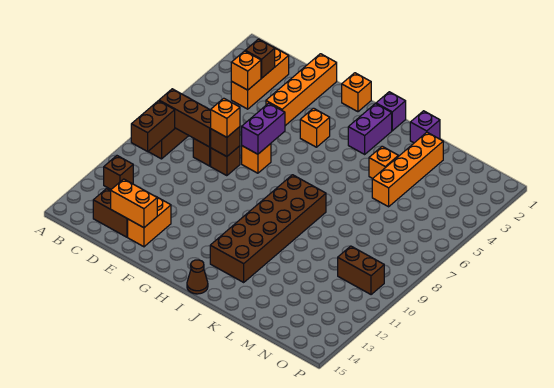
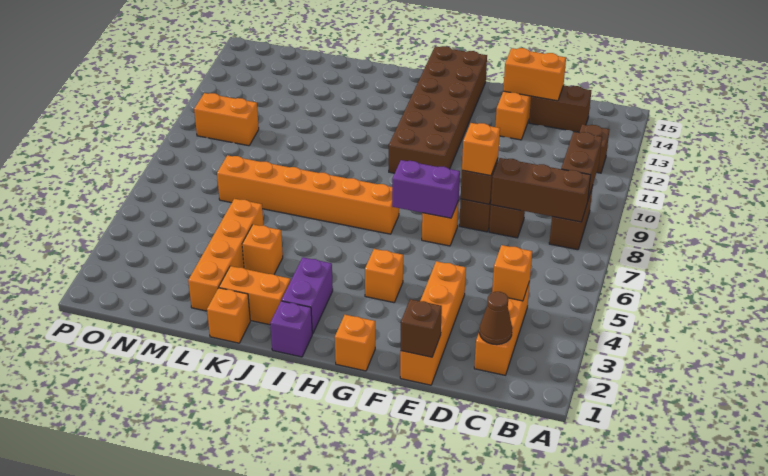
brown 1x1 brick [245,39,275,78] -> brown 1x1 brick moved to [401,299,442,357]
purple 1x2 brick [242,103,285,154] -> purple 1x2 brick turned to [392,160,460,218]
none -> orange 1x6 brick [217,155,399,234]
brown 2x6 brick [210,175,326,282] -> brown 2x6 brick moved to [389,46,487,173]
brown 1x1 cone [187,260,208,294] -> brown 1x1 cone moved to [479,292,512,345]
none -> orange 1x2 brick [219,266,291,325]
purple 1x1 brick [410,111,440,143] -> orange 1x1 brick [207,288,250,343]
brown 1x2 brick [338,246,384,295] -> orange 1x2 brick [194,93,259,146]

